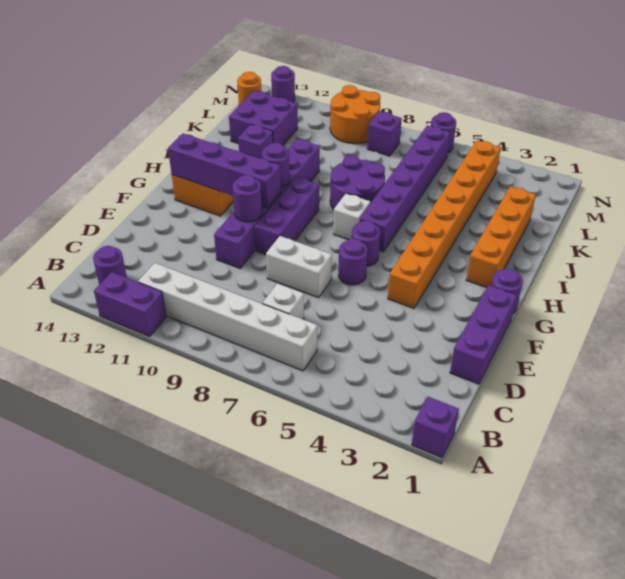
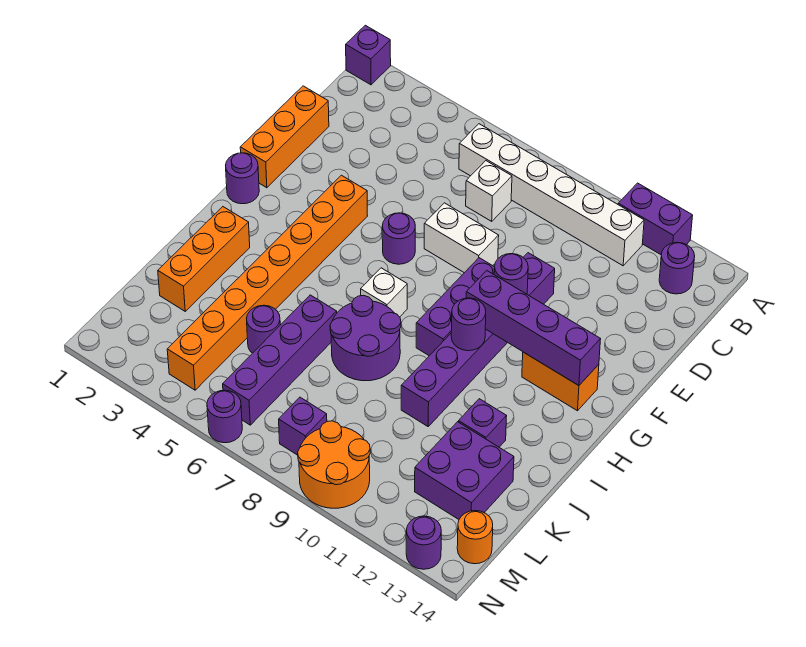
purple 1x3 brick [450,285,517,384] -> orange 1x3 brick [240,86,329,188]
purple 1x1 round brick [352,221,380,266] -> purple 1x1 round brick moved to [246,305,280,353]
orange 1x4 brick [466,187,536,288] -> orange 1x3 brick [158,207,250,311]
purple 1x6 brick [360,126,450,252] -> purple 1x4 brick [223,295,337,425]

